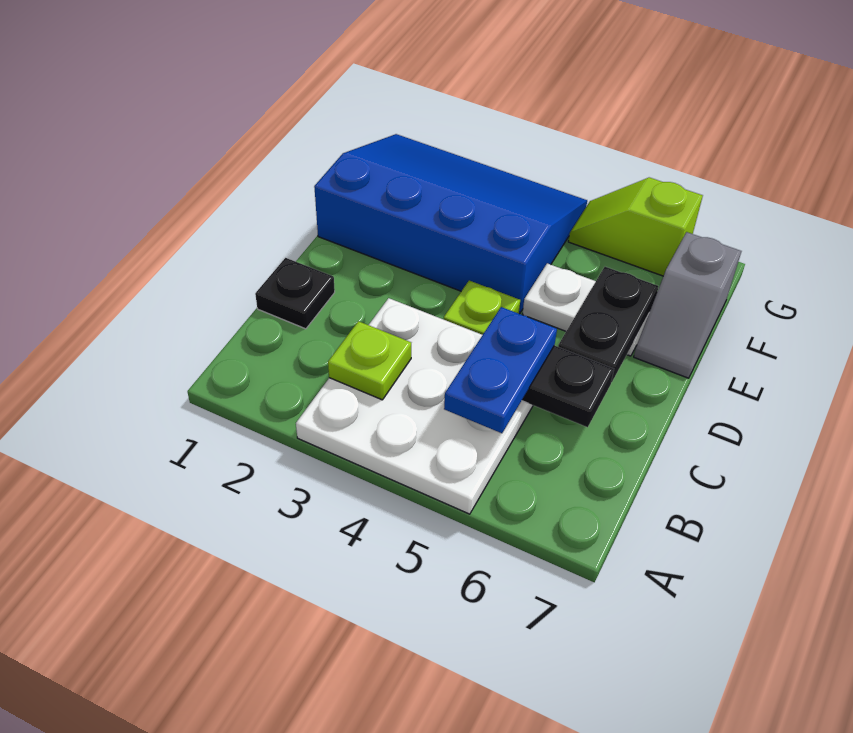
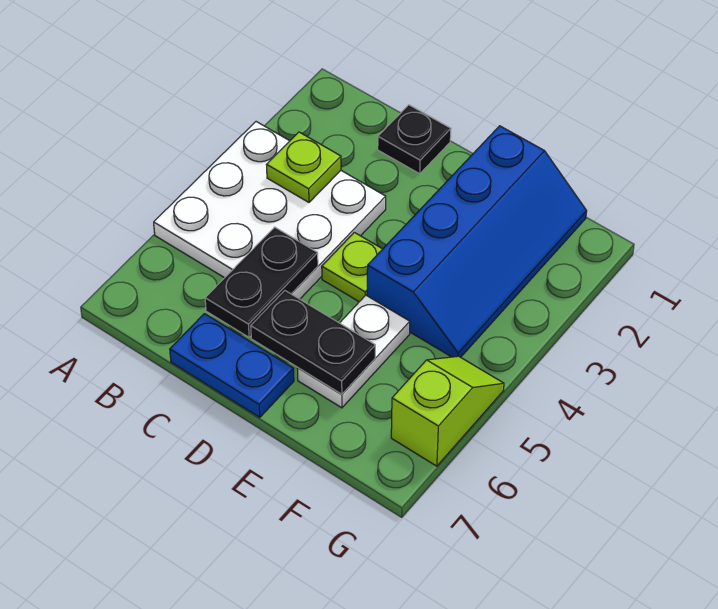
blue 1x2 plate [444,307,557,433] -> blue 1x2 plate moved to [170,314,294,417]
blue 3x4 slope [314,134,587,314] -> blue 2x4 slope [367,126,587,357]
grey 1x2 slope [634,232,741,378] -> none

